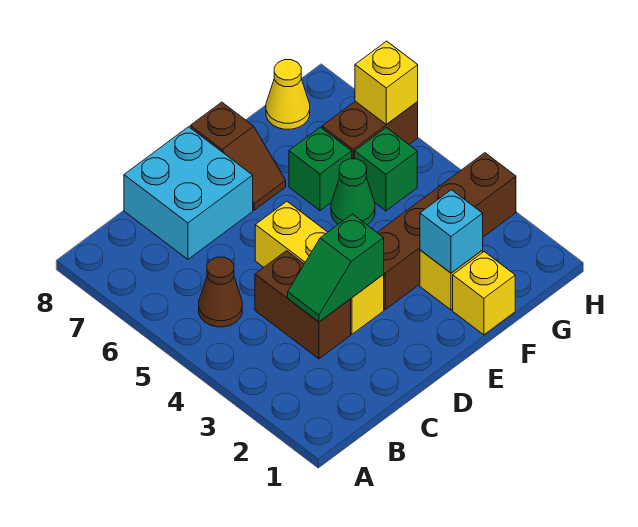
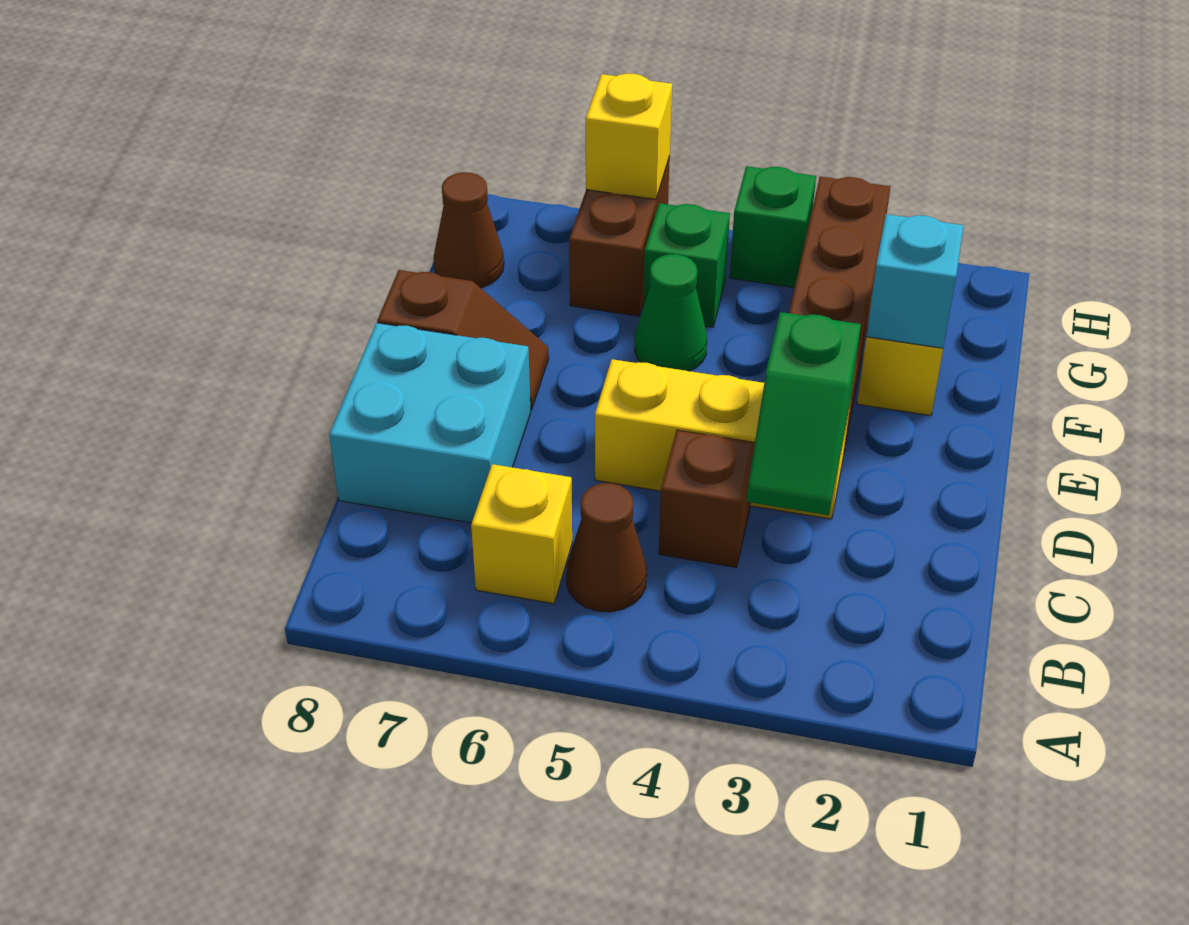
brown 1x2 brick [255,251,351,359] -> brown 1x1 brick [659,430,755,568]
yellow 1x1 brick [453,252,515,335] -> yellow 1x1 brick moved to [471,464,572,604]
green 1x1 brick [289,127,352,210] -> green 1x1 brick moved to [730,166,816,288]
yellow 1x1 cone [266,60,310,129] -> brown 1x1 cone [434,172,504,288]

